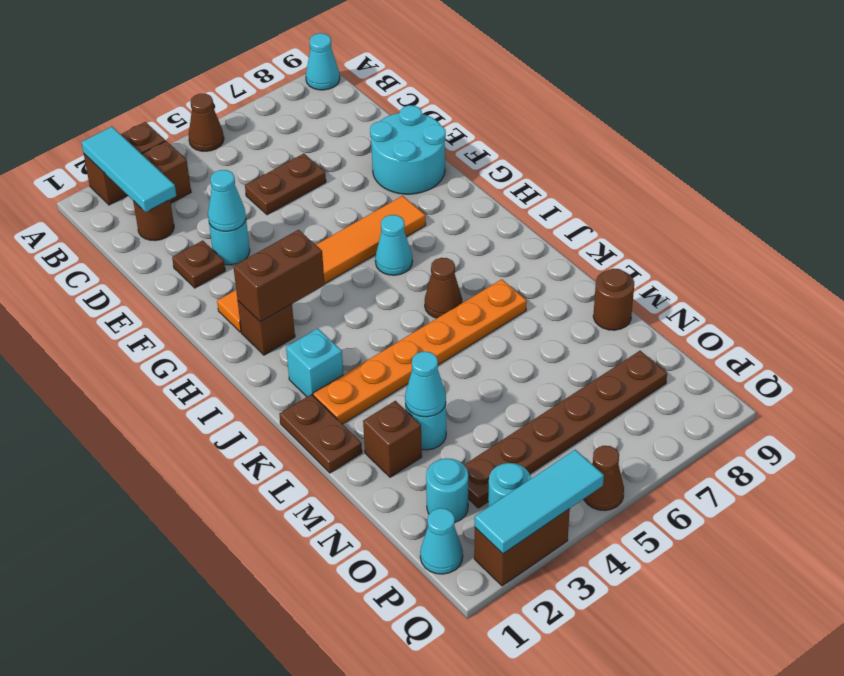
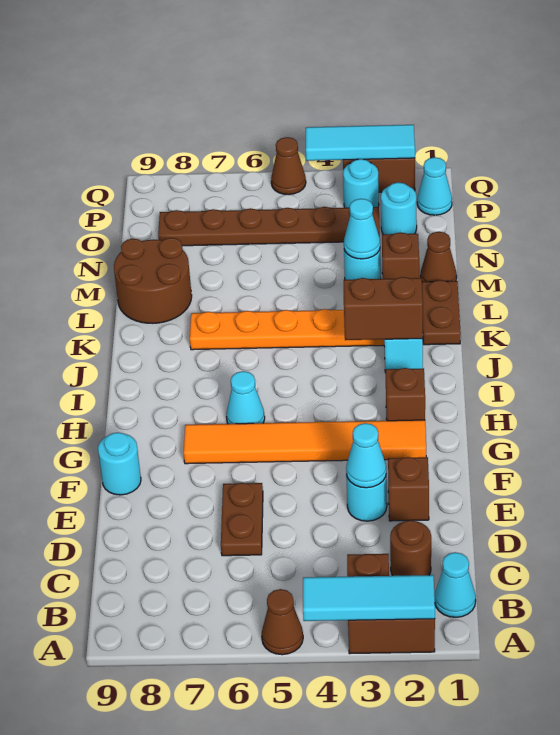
cyan 1x3 tile [81,127,176,212] -> cyan 1x3 tile turned to [303,575,435,621]
cyan 1x1 cone [306,33,340,90] -> cyan 1x1 cone moved to [435,552,476,617]
brown 1x2 plate [245,154,326,215] -> brown 1x2 plate turned to [221,483,263,556]
brown 1x1 plate [172,241,225,288] -> brown 1x1 brick [388,457,429,521]
cyan 2x2 round brick [370,105,446,194] -> cyan 1x1 round brick [98,432,141,495]
brown 1x2 brick [233,230,325,322] -> brown 1x2 brick moved to [344,277,423,340]
brown 1x1 cone [425,258,462,318] -> brown 1x1 cone moved to [420,232,457,282]
brown 1x1 round brick [593,269,634,330] -> brown 2x2 round brick [114,238,192,323]

